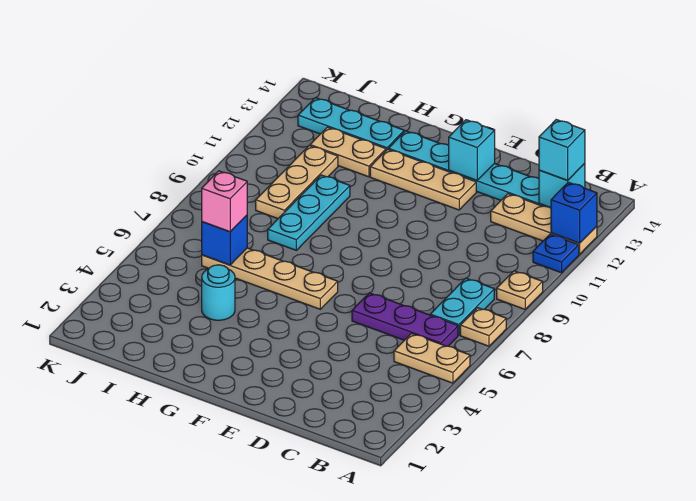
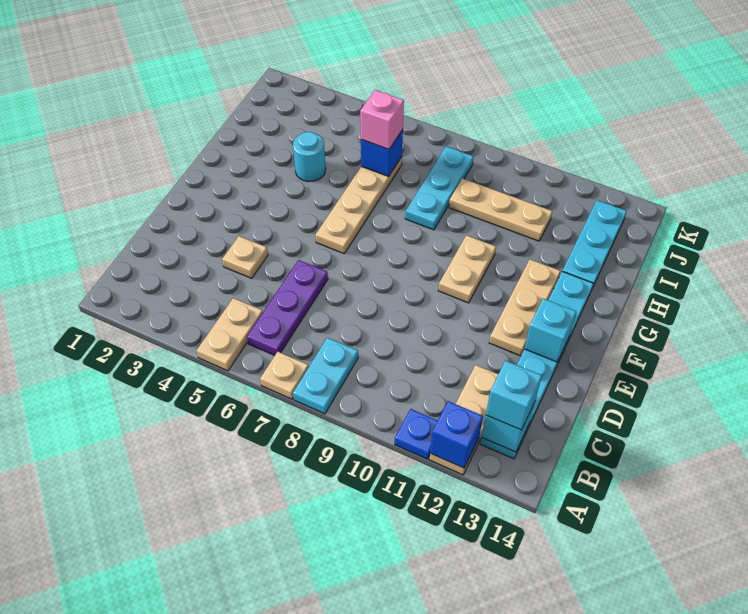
tan 1x1 plate [497,271,543,309] -> tan 1x1 plate moved to [222,236,268,278]
cyan 1x2 plate [430,278,494,335] -> cyan 1x2 plate turned to [293,338,358,414]
cyan 1x3 plate [268,175,350,250] -> cyan 1x3 plate turned to [405,147,473,230]
tan 1x2 plate [310,127,386,177] -> tan 1x2 plate moved to [438,235,496,303]

